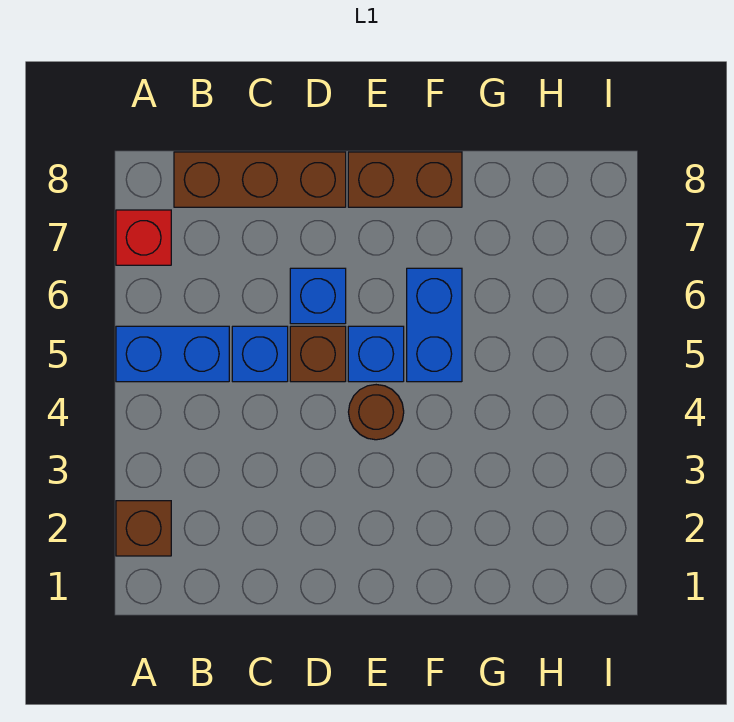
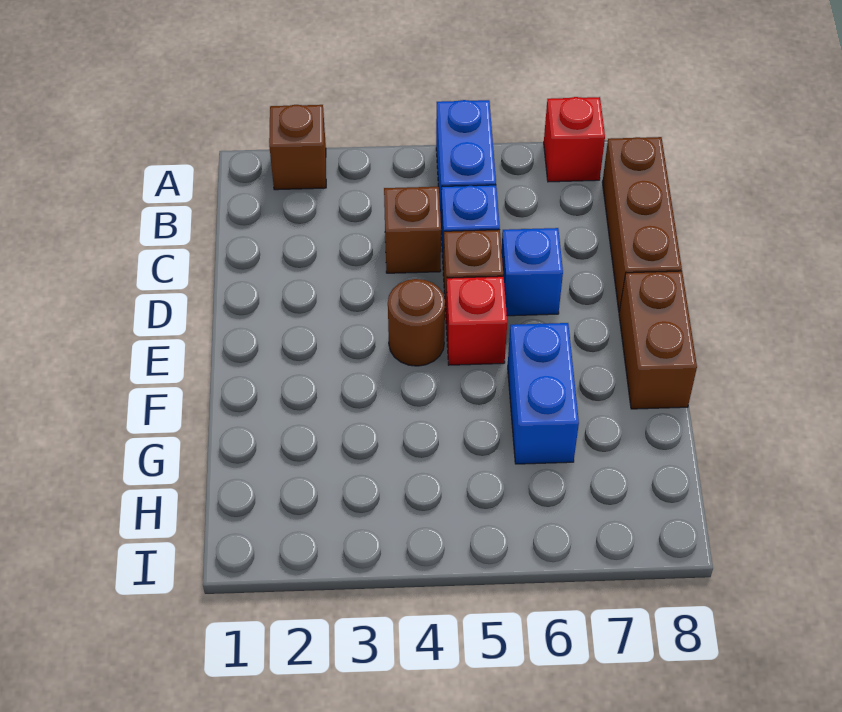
none -> brown 1x1 brick [384,187,441,273]
blue 1x1 brick [348,326,404,382] -> red 1x1 brick [446,276,507,365]
blue 1x2 brick [407,268,462,382] -> blue 1x2 brick turned to [508,323,579,464]

